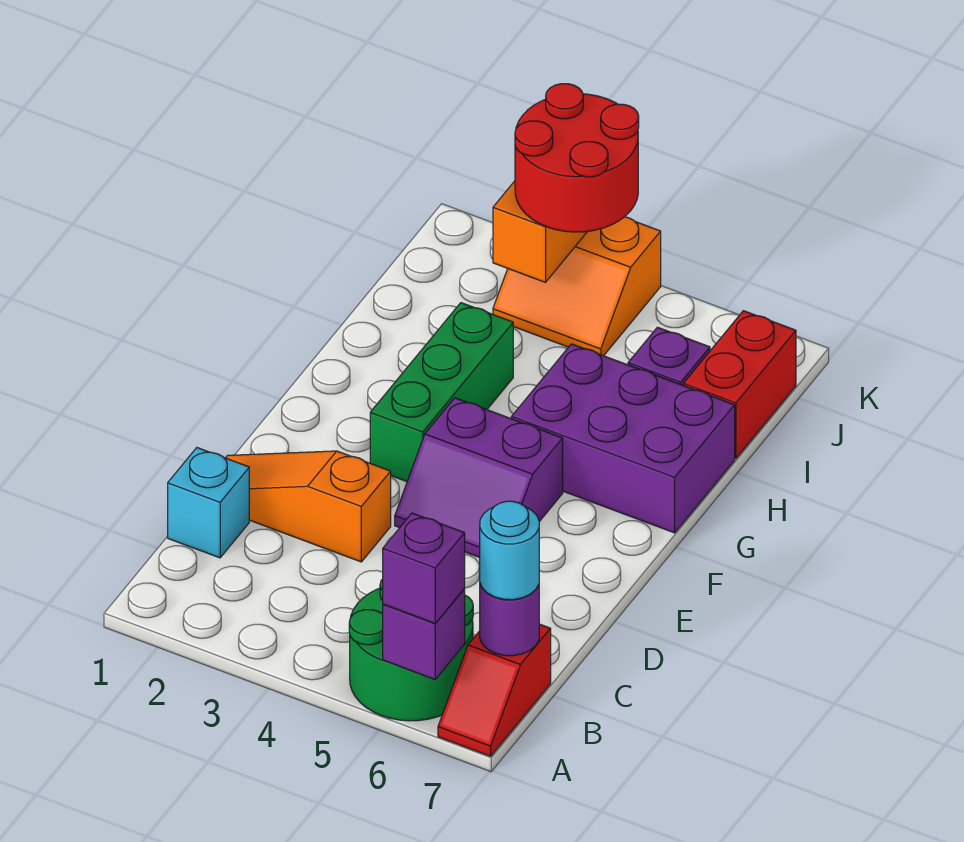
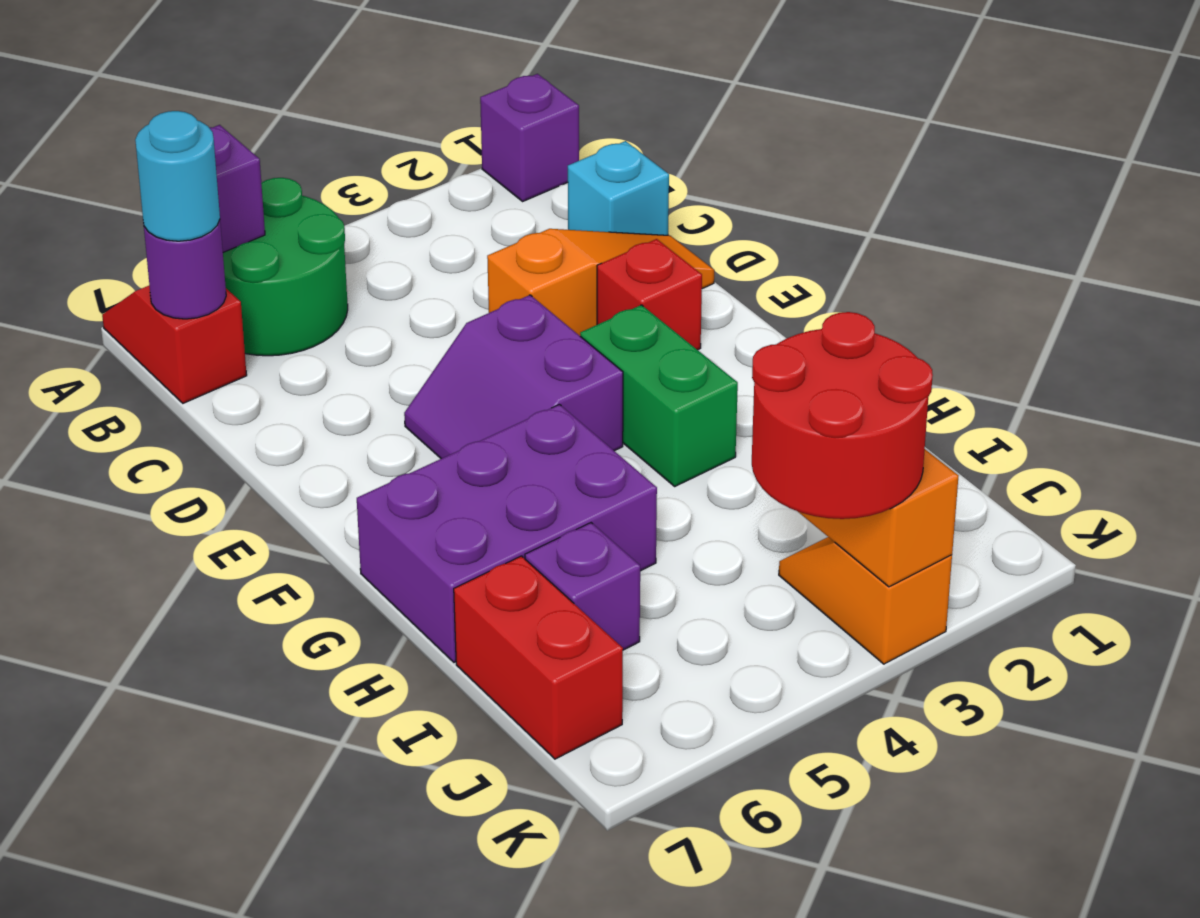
purple 1x1 brick [383,513,465,623] -> purple 1x1 brick moved to [480,74,579,201]
none -> red 1x1 brick [597,239,702,350]
purple 2x2 slope [395,398,563,557] -> purple 2x2 slope turned to [404,295,623,459]
green 1x3 brick [370,303,513,482] -> green 1x2 brick [580,305,738,486]
orange 2x2 slope [493,217,661,356] -> orange 1x2 slope [779,537,952,664]

